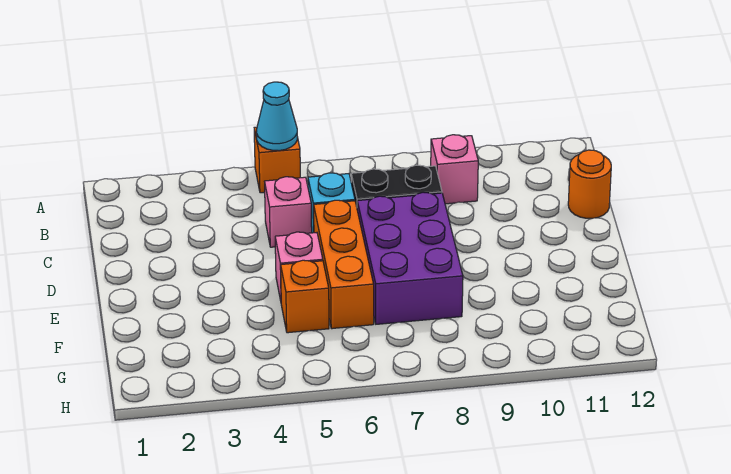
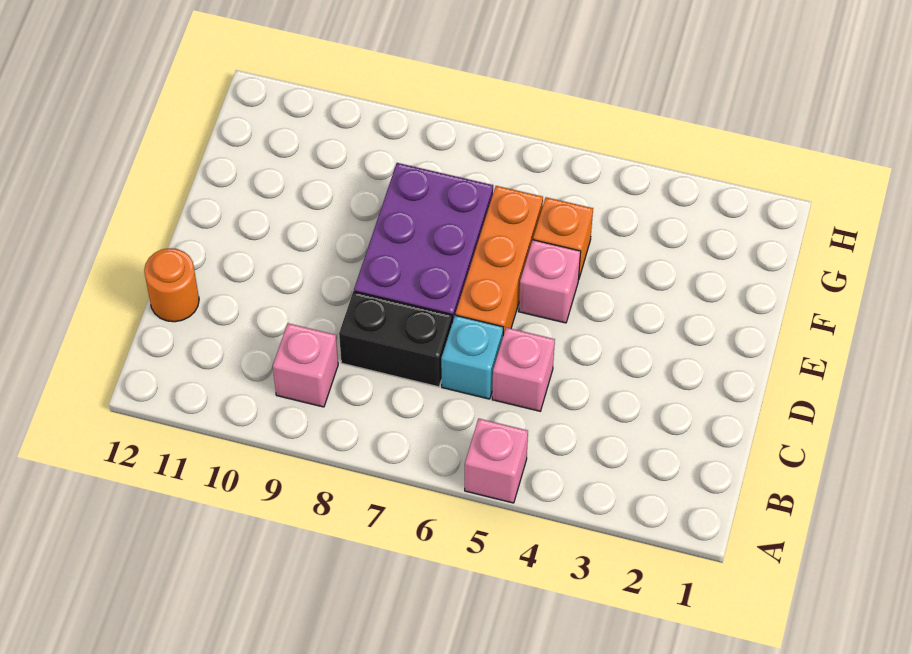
orange 1x1 brick [254,127,300,193] -> pink 1x1 brick [465,419,528,503]
cyan 1x1 cone [256,82,297,151] -> none

